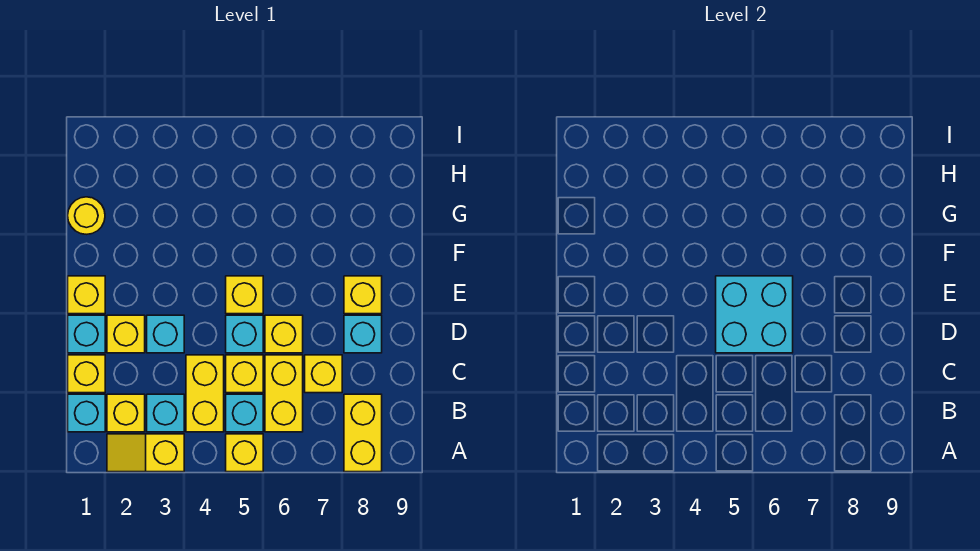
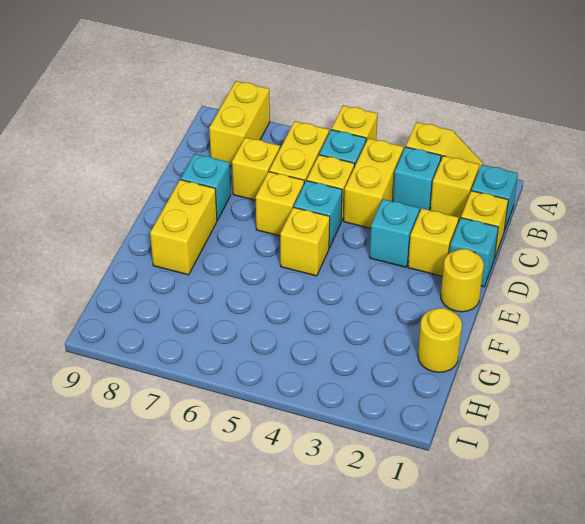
cyan 2x2 brick [716,276,793,353] -> none
yellow 1x1 brick [68,276,105,314] -> yellow 1x1 round brick [441,249,484,312]
yellow 1x1 brick [344,276,382,314] -> yellow 1x2 brick [150,180,217,275]

